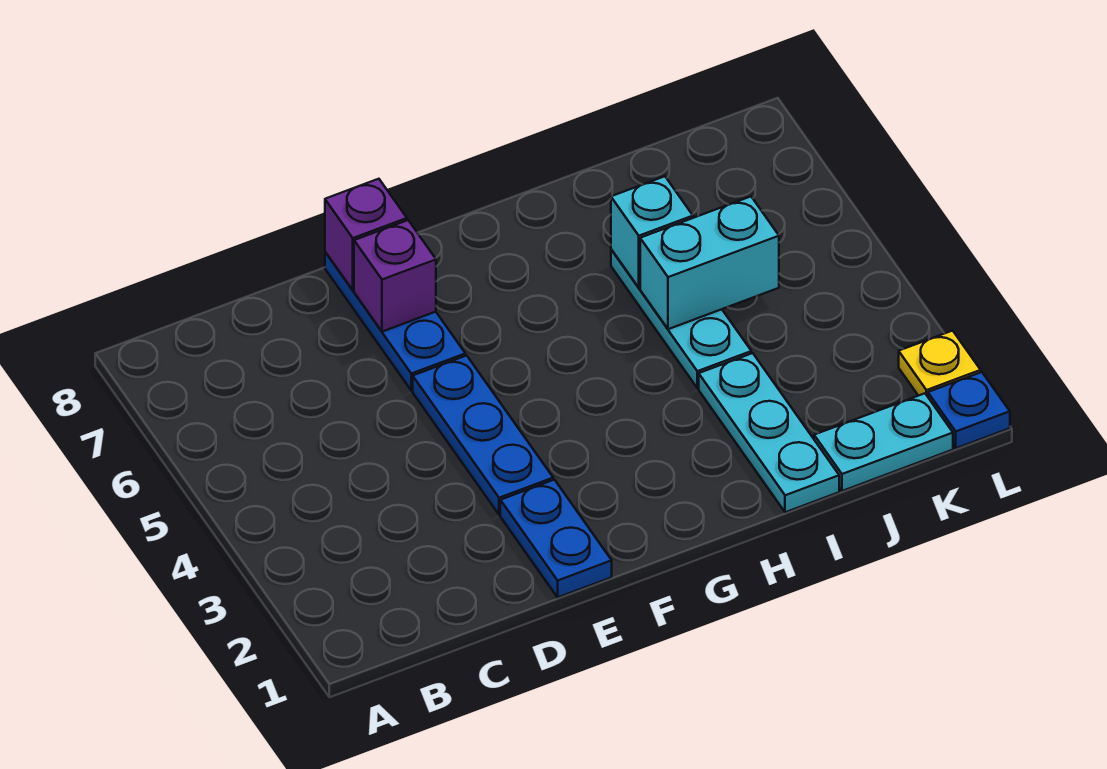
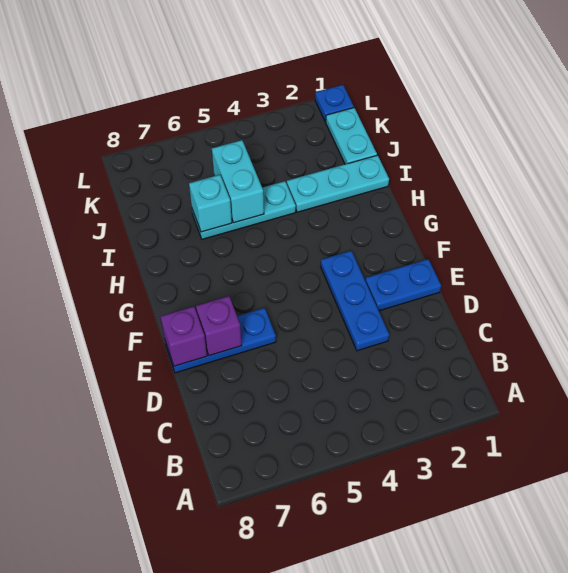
blue 1x3 plate [413,356,553,515] -> blue 1x3 plate turned to [321,251,389,351]
yellow 1x1 plate [899,331,981,397] -> none

